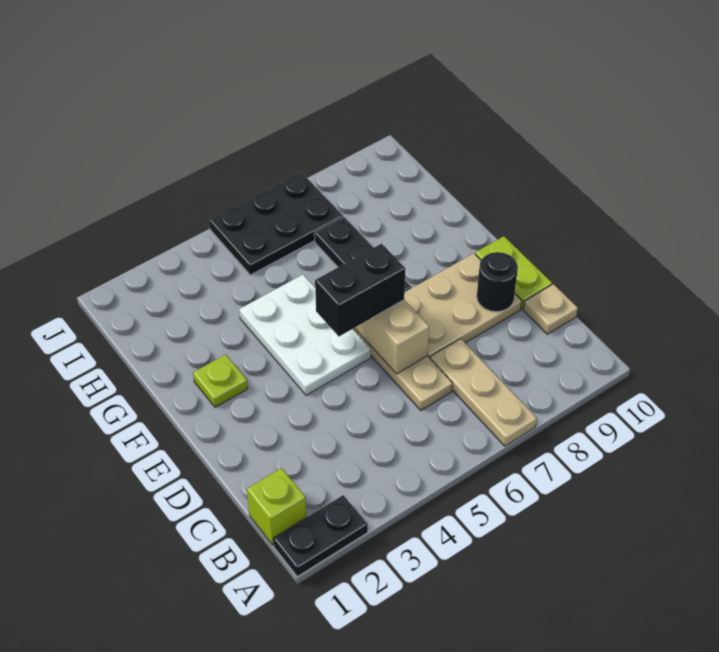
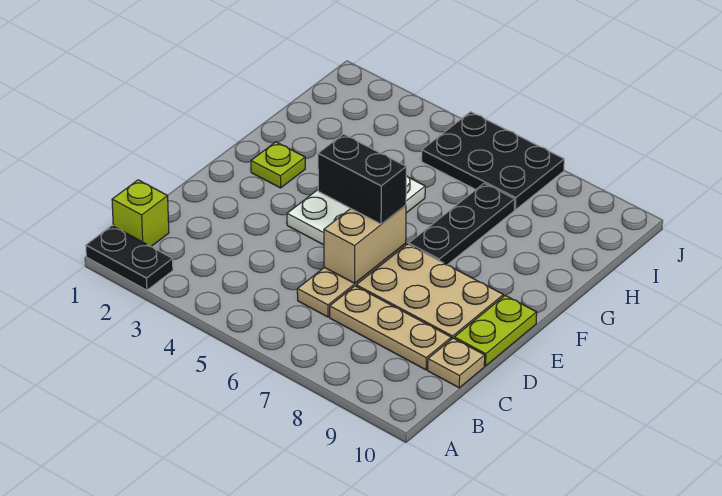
tan 1x3 plate [430,339,537,446] -> tan 1x3 plate turned to [330,286,451,370]
black 1x1 round brick [477,252,518,312] -> none

